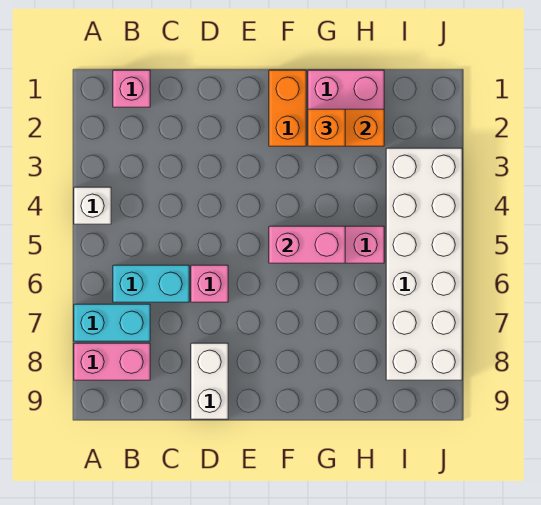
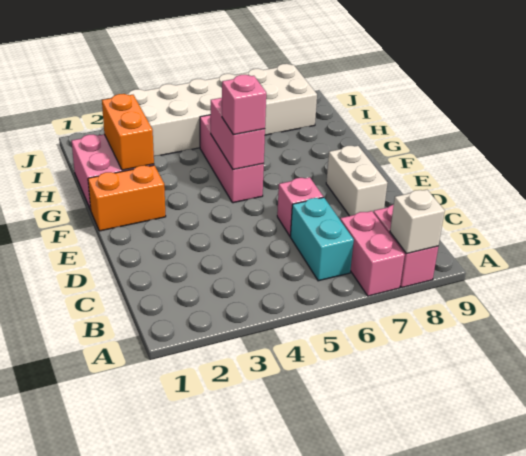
white 1x1 brick [74,187,111,224] -> white 1x1 brick moved to [390,190,445,254]
cyan 1x2 brick [74,304,150,341] -> pink 1x2 brick [340,211,405,296]
pink 1x1 brick [113,70,150,107] -> pink 1x1 brick moved to [222,75,266,135]
white 1x2 brick [191,343,228,419] -> white 1x2 brick turned to [326,146,387,216]
orange 1x1 brick [308,109,345,146] -> none

